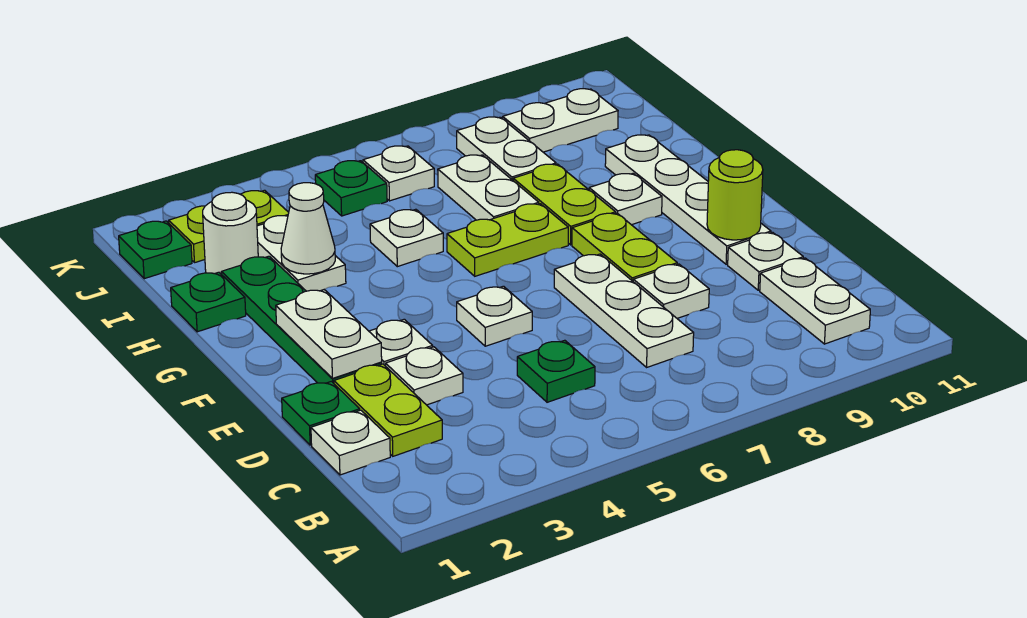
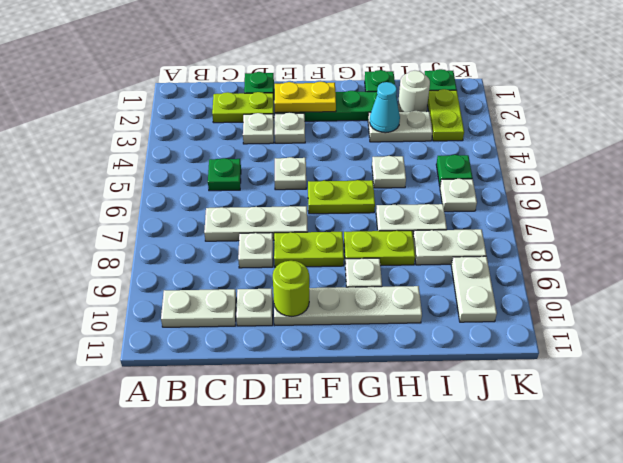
white 1x1 plate [311,410,390,475] -> none
white 1x2 plate [276,290,382,378] -> yellow 1x2 plate [274,82,336,113]
lime 1x2 plate [447,204,568,276] -> lime 1x2 plate turned to [308,180,375,214]
white 1x1 cone [281,183,335,274] -> cyan 1x1 cone [370,82,400,133]

